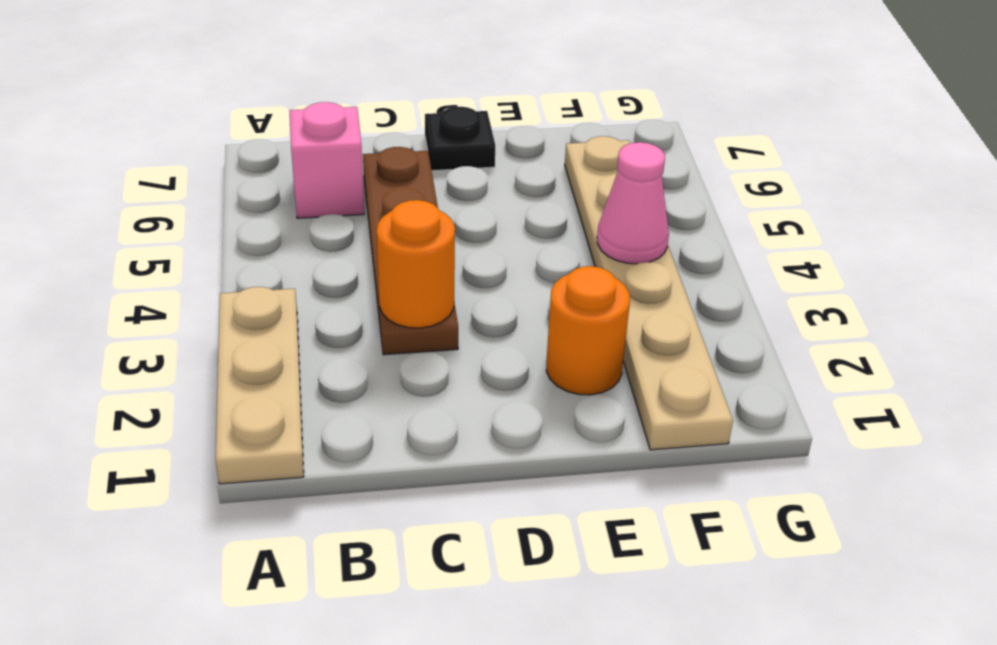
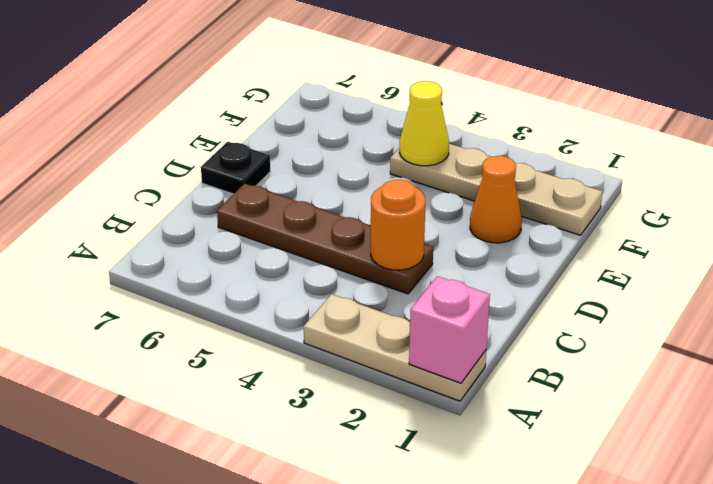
pink 1x1 brick [290,102,364,218] -> pink 1x1 brick moved to [409,276,490,383]
orange 1x1 round brick [546,266,630,395] -> orange 1x1 cone [470,156,522,243]
tan 1x6 plate [565,136,733,450] -> tan 1x4 plate [390,144,602,235]
pink 1x1 cone [597,142,669,264] -> yellow 1x1 cone [399,81,449,166]

